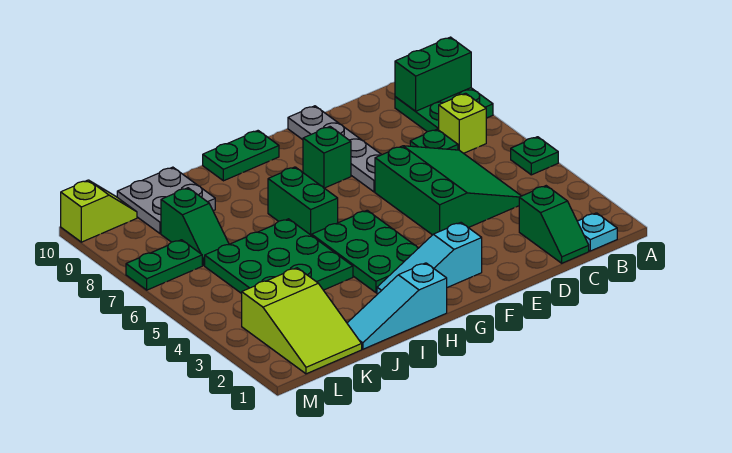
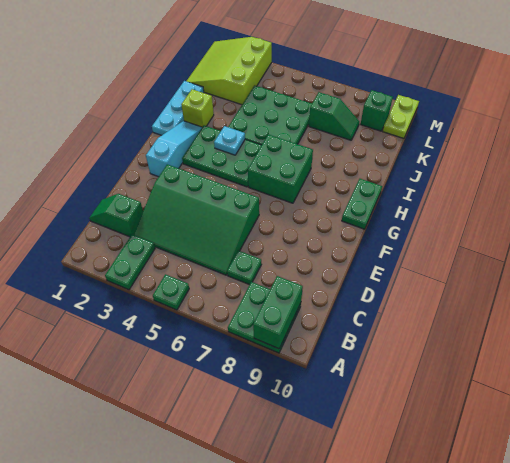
cyan 1x1 plate [577,213,617,251] -> cyan 1x1 plate moved to [214,126,245,155]
lime 1x1 brick [439,93,486,153] -> lime 1x1 brick moved to [181,89,214,127]
green 3x3 slope [375,146,521,235] -> green 3x4 slope [134,164,259,275]
grey 1x4 plate [288,106,381,192] -> none
green 1x1 brick [303,127,351,188] -> green 1x1 brick moved to [361,90,393,131]
cyan 1x3 slope [347,263,447,349] -> cyan 1x3 plate [152,81,204,135]
green 1x2 brick [268,167,338,236] -> green 2x2 brick [248,134,313,203]
grey 2x2 plate [117,167,215,234] -> none
lime 2x3 slope [242,268,362,374] -> lime 3x3 slope [187,37,272,105]
green 1x2 slope [161,188,229,265] -> green 1x2 slope turned to [309,92,359,140]
green 1x2 plate [126,240,202,290] -> green 1x2 plate moved to [105,234,155,290]
lime 1x2 slope [61,180,137,242] -> lime 1x2 plate [383,95,419,138]

